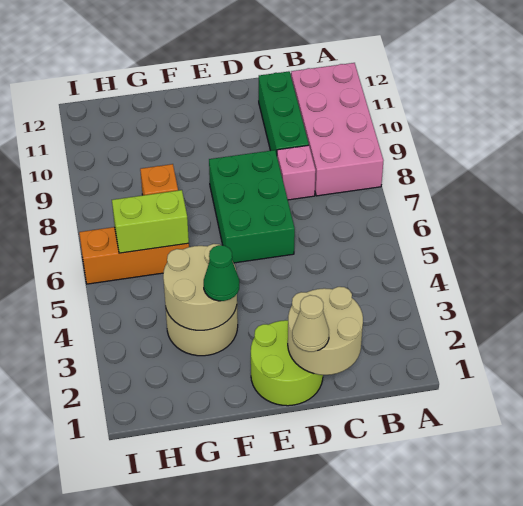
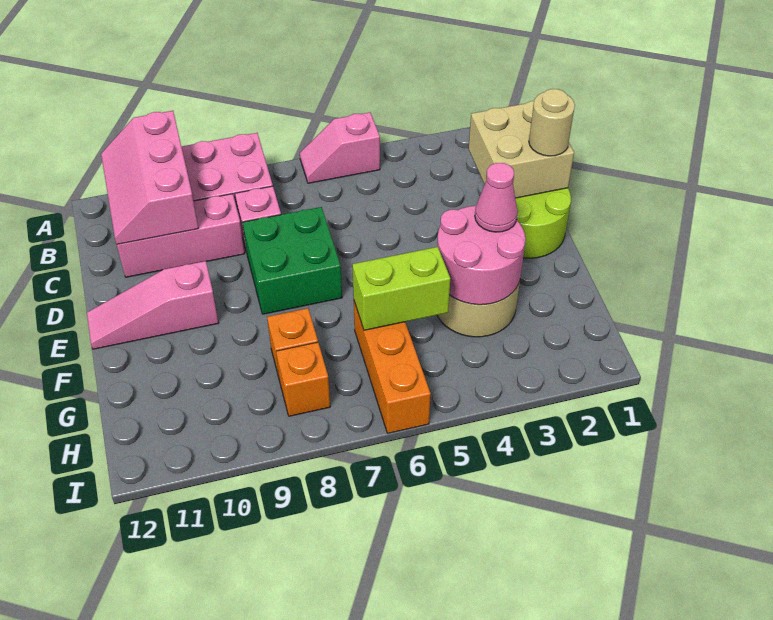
none -> pink 1x2 slope [300,113,380,183]
none -> pink 2x3 slope [101,111,198,244]
tan 2x2 round brick [288,287,363,375] -> tan 2x2 brick [469,101,574,198]
green 1x3 brick [259,71,309,154] -> pink 1x3 brick [117,194,245,277]
tan 1x1 cone [292,295,329,352] -> tan 1x1 round brick [529,89,575,156]
green 2x3 brick [209,150,295,263] -> green 2x2 brick [242,207,342,314]
none -> pink 1x3 slope [87,261,219,349]
tan 2x2 round brick [163,244,237,330] -> pink 2x2 round brick [437,206,525,305]
green 1x1 cone [204,245,239,301] -> pink 1x1 cone [475,163,518,232]
lime 1x2 brick [112,190,189,253] -> lime 1x2 brick turned to [352,247,450,330]
none -> orange 1x1 brick [276,342,330,416]

